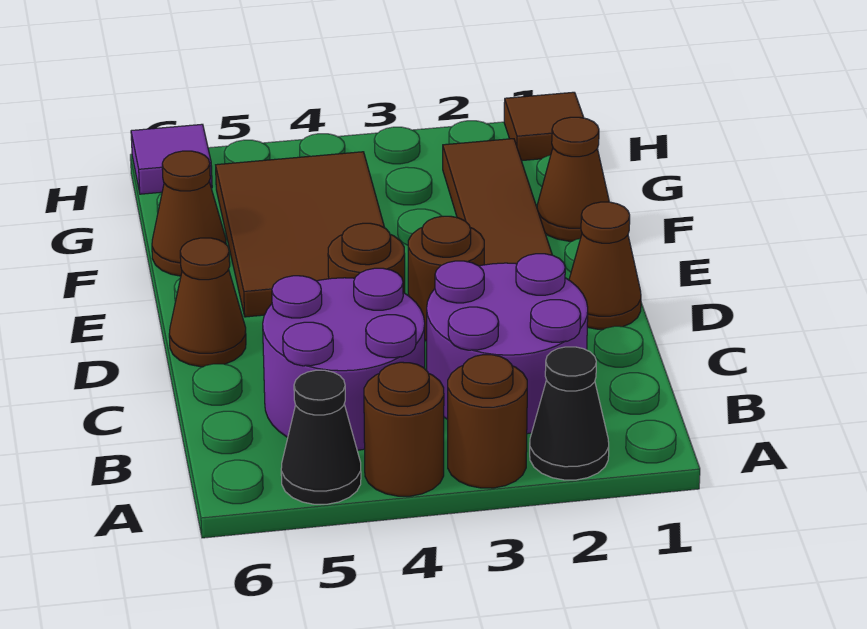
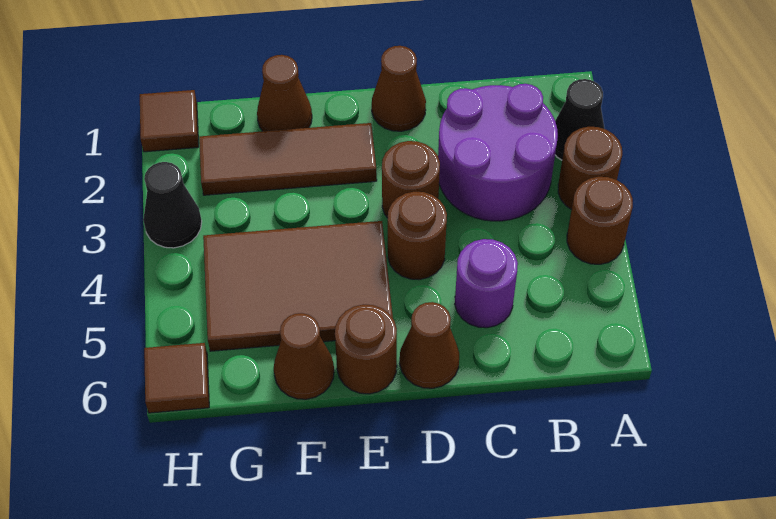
black 1x1 cone [281,370,361,504] -> black 1x1 cone moved to [143,162,202,248]
purple 2x2 round brick [263,268,425,450] -> purple 1x1 round brick [455,239,518,328]
none -> brown 1x1 round brick [335,305,397,394]
purple 1x1 tile [131,124,212,194] -> brown 1x1 tile [144,343,209,413]

